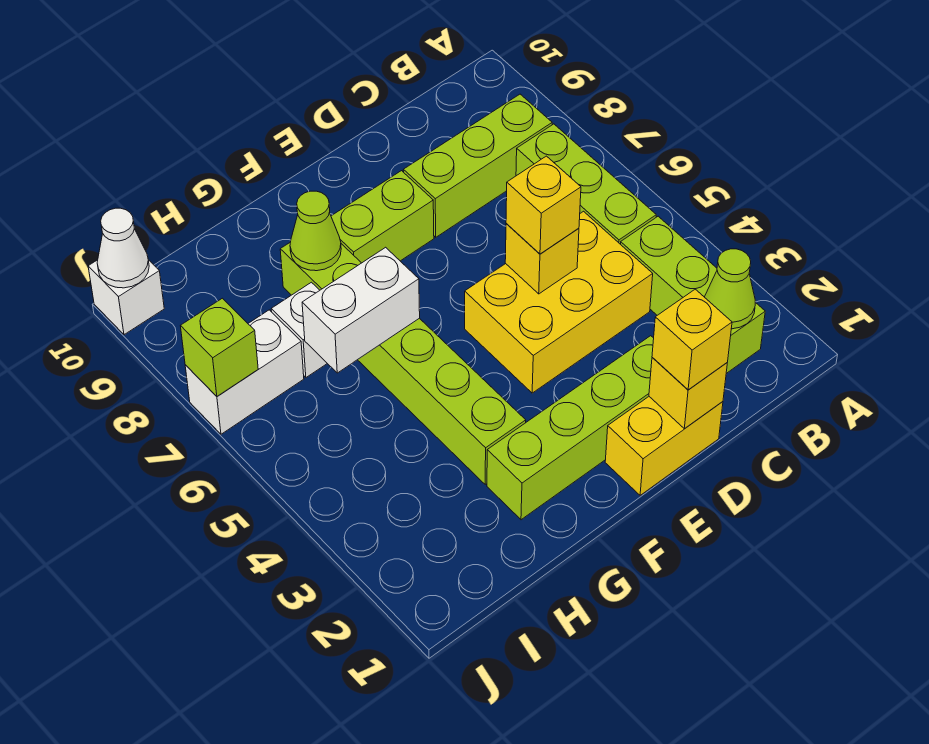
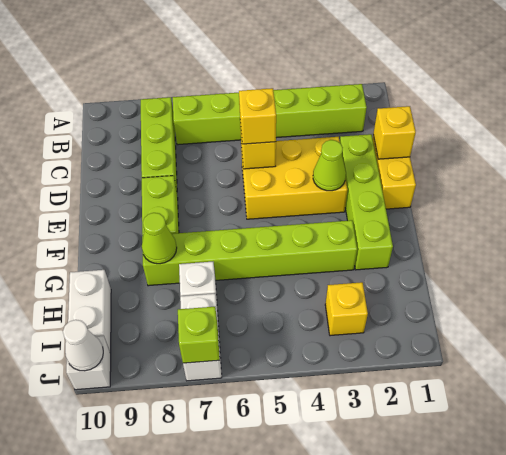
lime 1x1 cone [705,249,755,329] -> lime 1x1 cone moved to [313,140,346,191]
yellow 2x3 brick [465,211,653,393] -> yellow 2x3 brick turned to [241,137,347,219]
yellow 1x1 brick [652,289,732,390] -> yellow 1x1 brick moved to [325,282,368,336]
white 1x2 brick [302,247,420,373] -> white 1x2 brick moved to [68,270,111,352]

